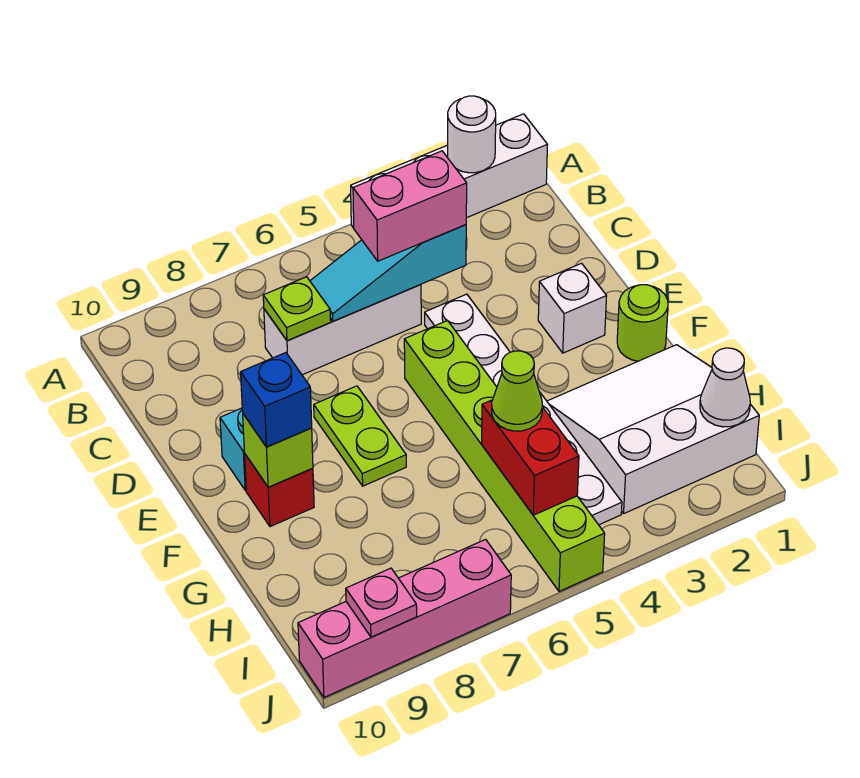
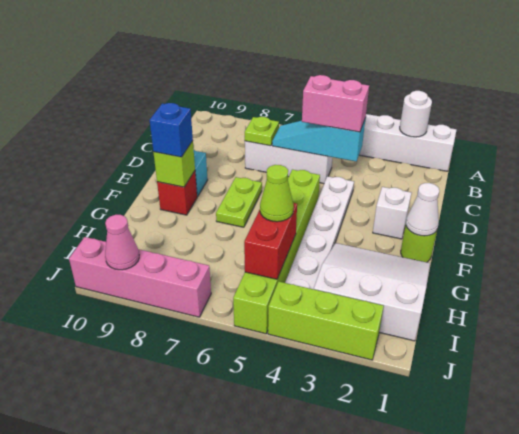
white 1x1 cone [700,348,750,427] -> white 1x1 cone moved to [406,183,439,236]
none -> lime 1x3 brick [268,282,384,360]
pink 1x1 plate [346,568,417,637] -> pink 1x1 cone [105,215,139,270]

